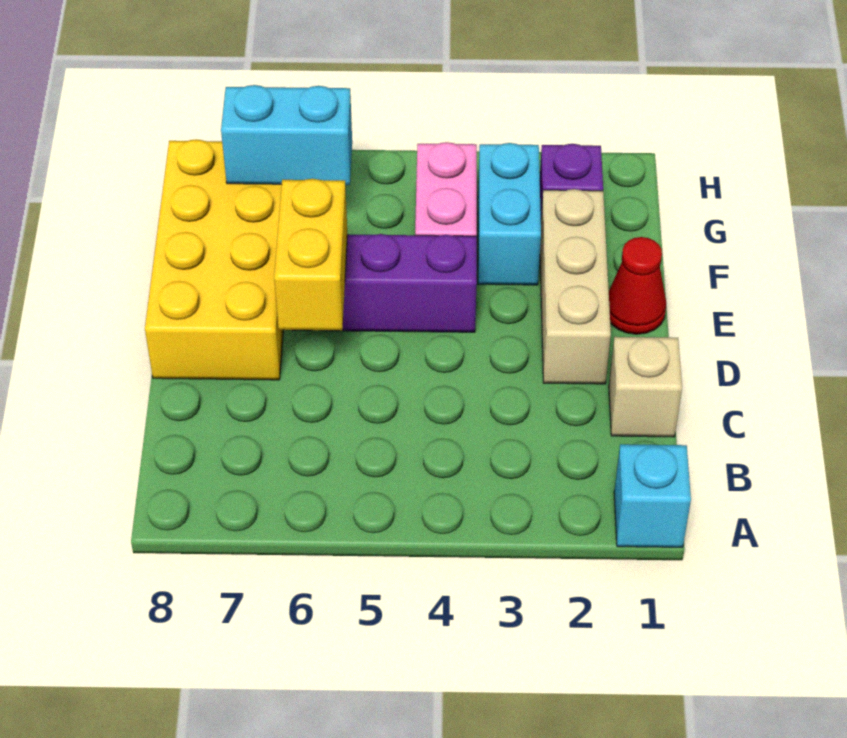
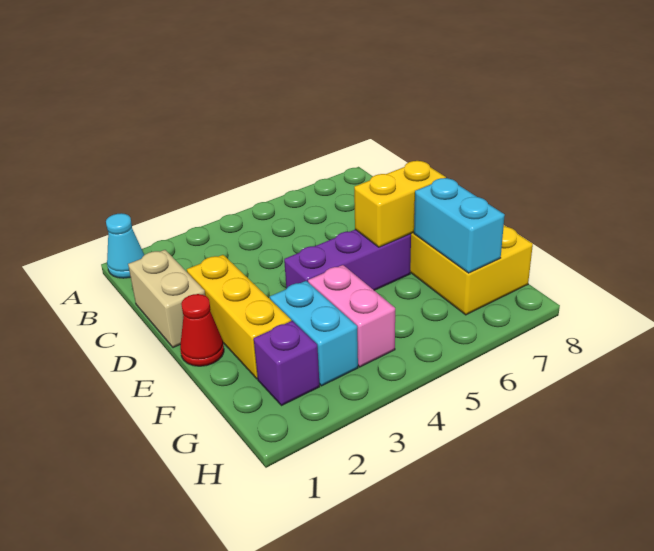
cyan 1x1 brick [614,444,691,547] -> cyan 1x1 cone [106,213,144,278]
tan 1x1 brick [609,337,682,437] -> tan 1x2 brick [128,250,205,348]
tan 1x3 brick [540,189,611,384] -> yellow 1x3 brick [187,255,291,379]
yellow 1x2 brick [274,179,347,331] -> yellow 1x2 brick turned to [354,161,446,247]
cyan 1x2 brick [221,85,352,185] -> cyan 1x2 brick turned to [414,178,505,273]

